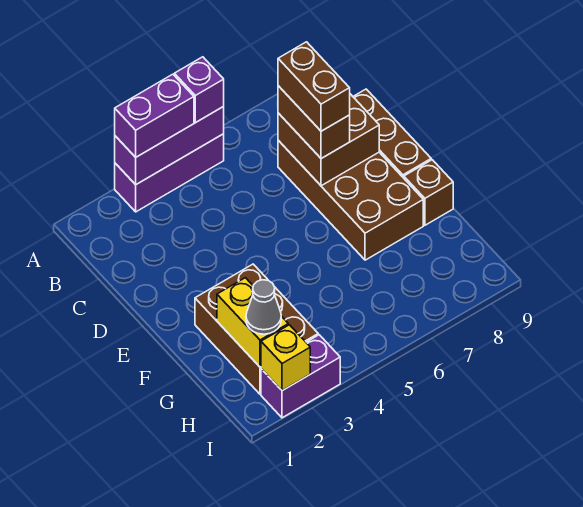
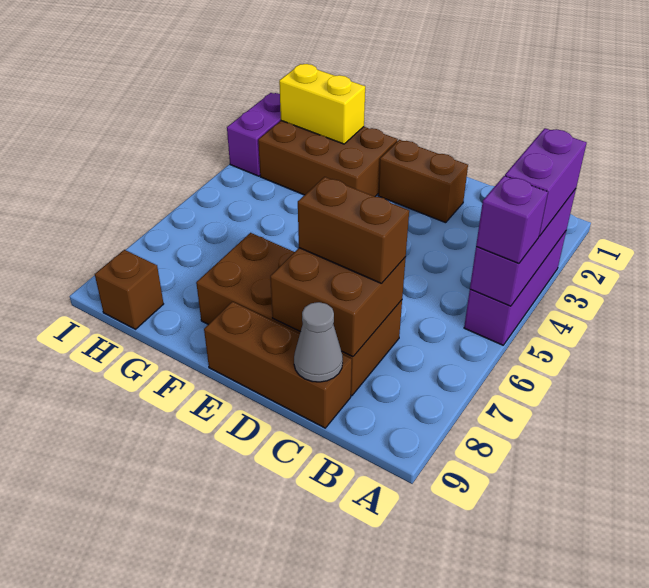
brown 1x2 brick [278,42,350,131] -> brown 1x2 brick moved to [378,140,468,223]
brown 1x1 brick [404,160,453,225] -> brown 1x1 brick moved to [95,250,163,329]
grey 1x1 cone [246,280,281,334] -> grey 1x1 cone moved to [294,302,343,382]
yellow 1x1 brick [261,325,310,391] -> none

